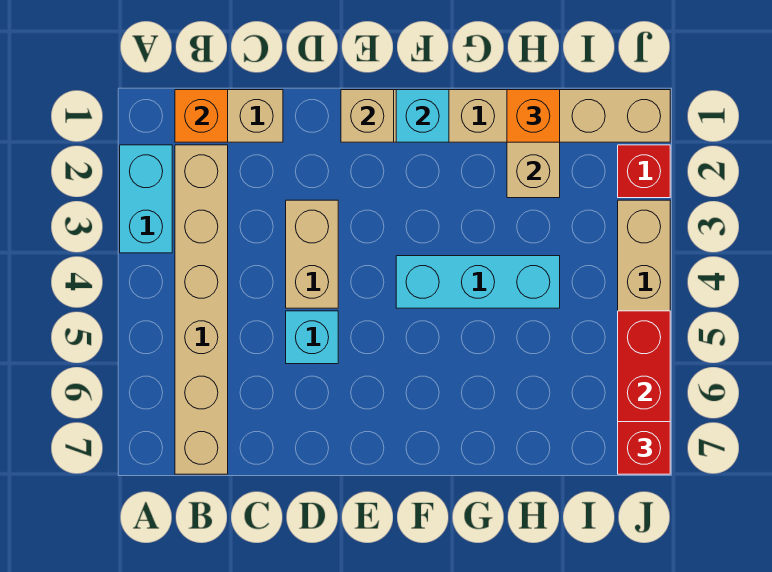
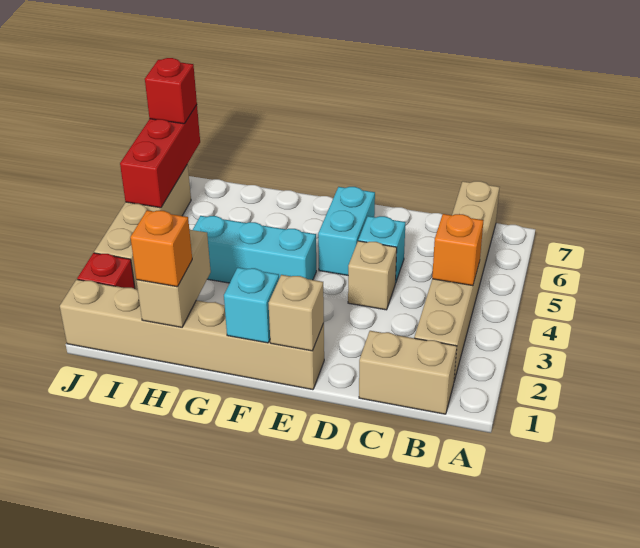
cyan 1x2 brick [120,145,172,253] -> cyan 1x2 brick moved to [318,187,375,275]
orange 1x1 brick [175,90,228,142] -> orange 1x1 brick moved to [432,214,484,286]
tan 1x2 brick [286,200,338,308] -> tan 1x1 brick [348,241,397,310]

